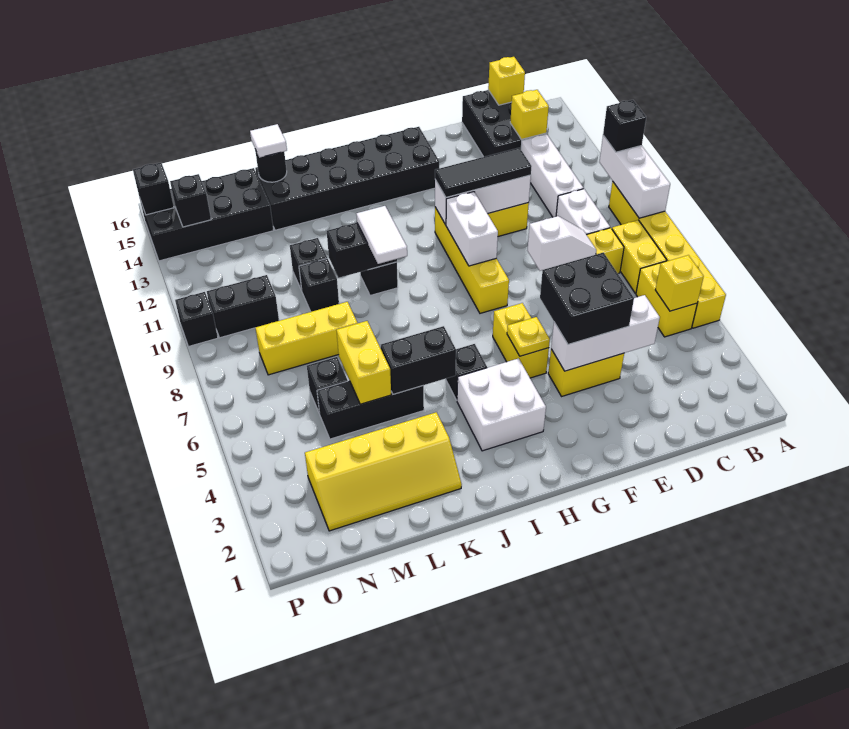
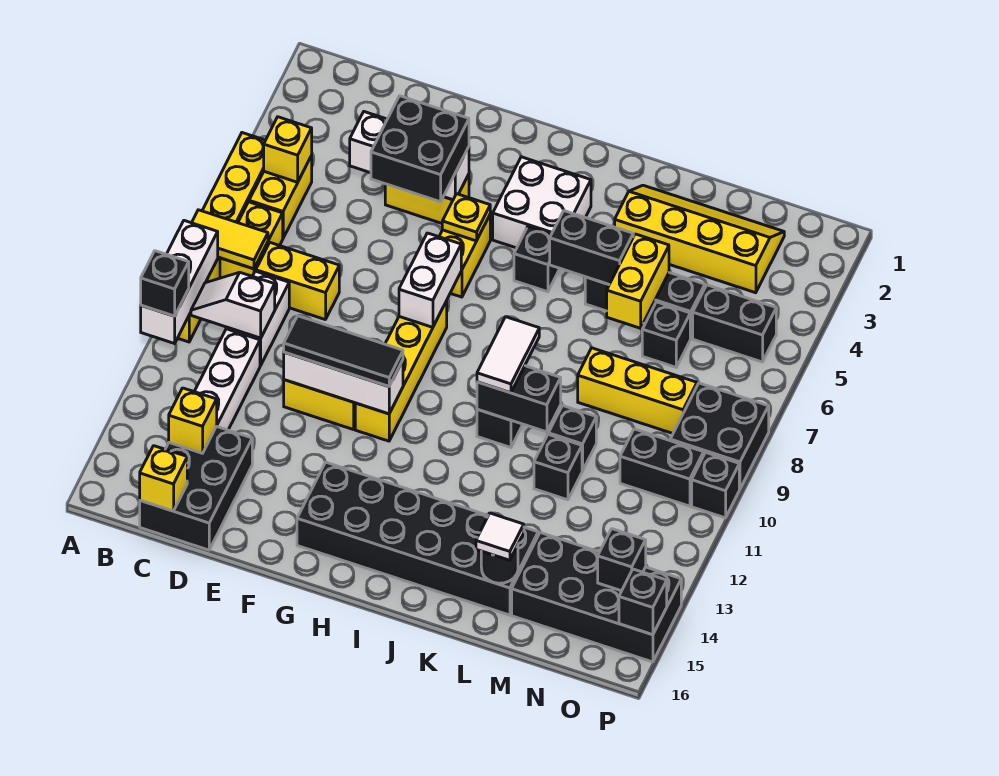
none -> yellow 1x2 tile [192,210,268,269]
white 1x2 slope [527,216,596,271] -> white 1x2 slope moved to [191,272,275,338]
white 1x2 brick [446,192,498,266] -> white 1x2 brick moved to [399,233,461,327]
none -> black 1x2 brick [693,285,776,362]
none -> black 2x2 brick [670,383,769,489]

